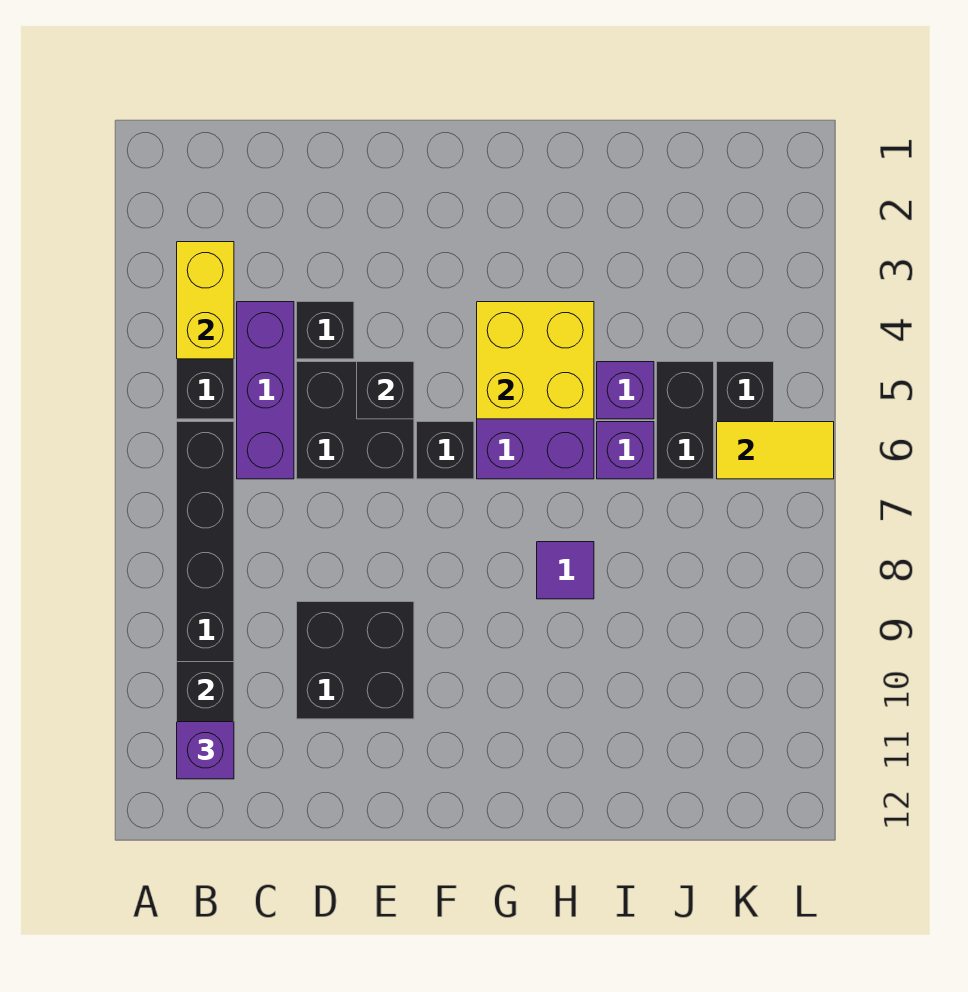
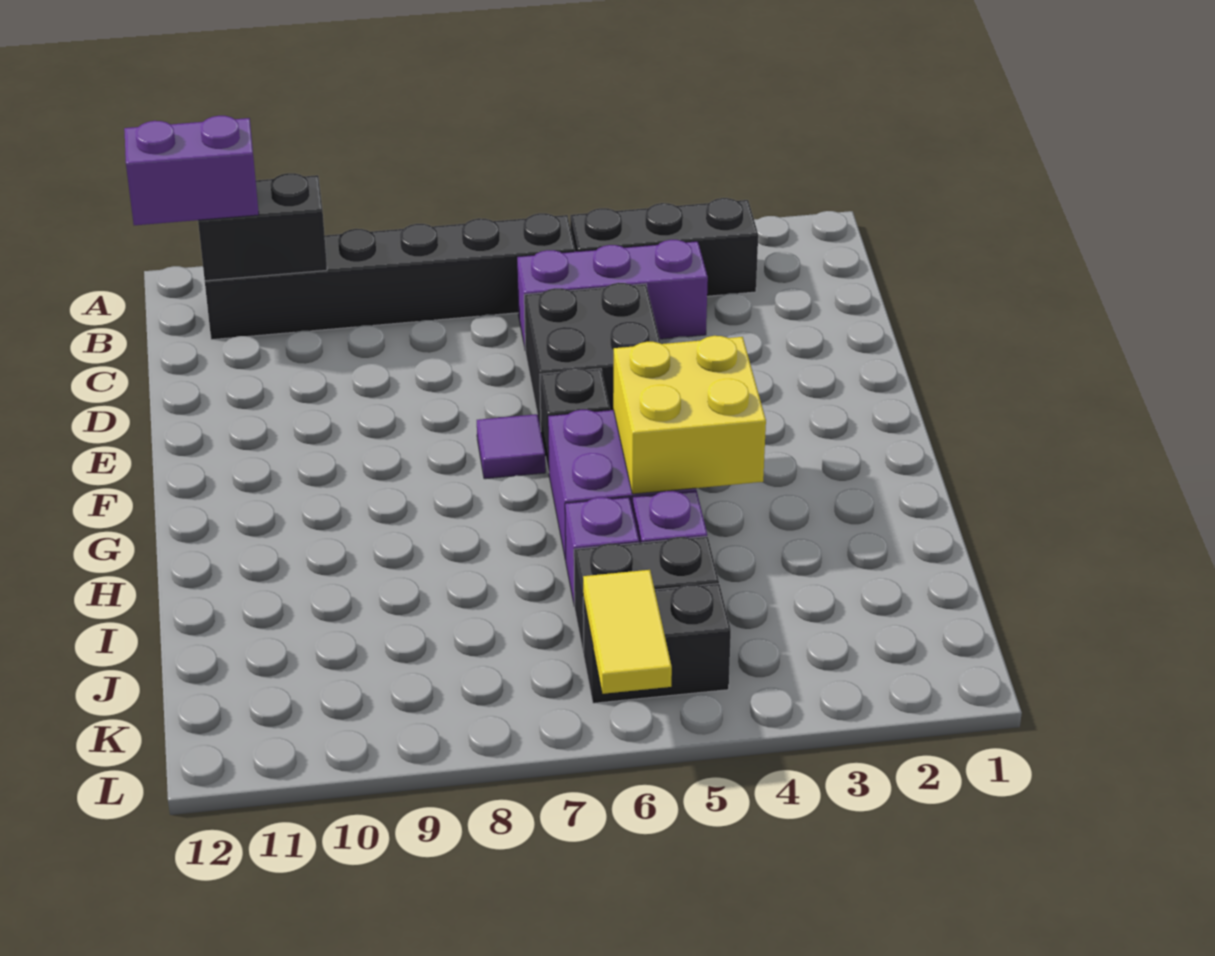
yellow 1x2 brick [177,242,234,359] -> none
purple 1x1 brick [177,722,234,779] -> purple 1x2 brick [124,116,259,225]
black 1x1 brick [297,302,354,359] -> none
black 2x2 brick [297,602,414,719] -> none
black 1x1 brick [357,362,414,419] -> none
purple 1x1 tile [537,542,594,599] -> purple 1x1 tile moved to [477,414,545,479]

